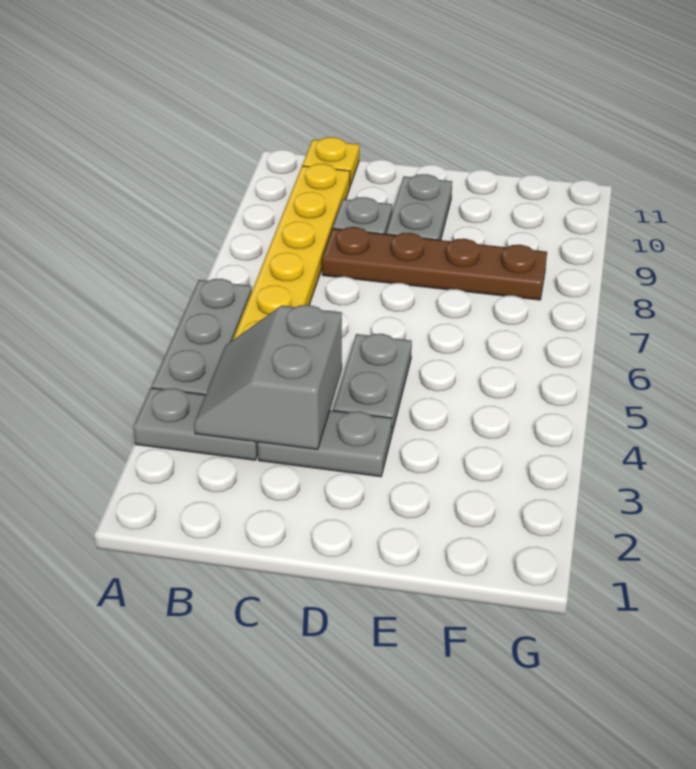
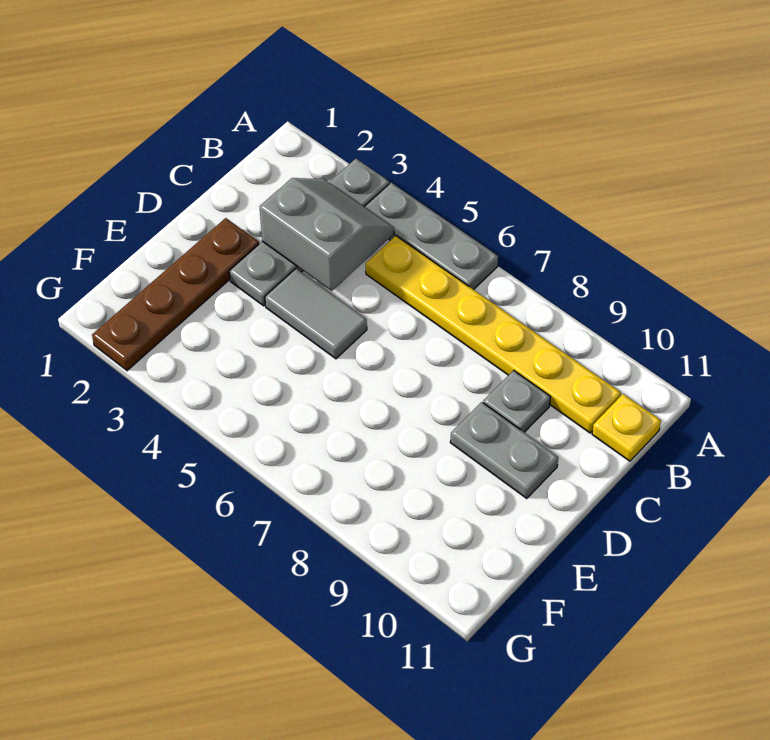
brown 1x4 plate [322,227,547,300] -> brown 1x4 plate moved to [92,218,259,371]
grey 1x2 plate [333,334,412,432] -> grey 1x2 tile [265,269,367,359]

